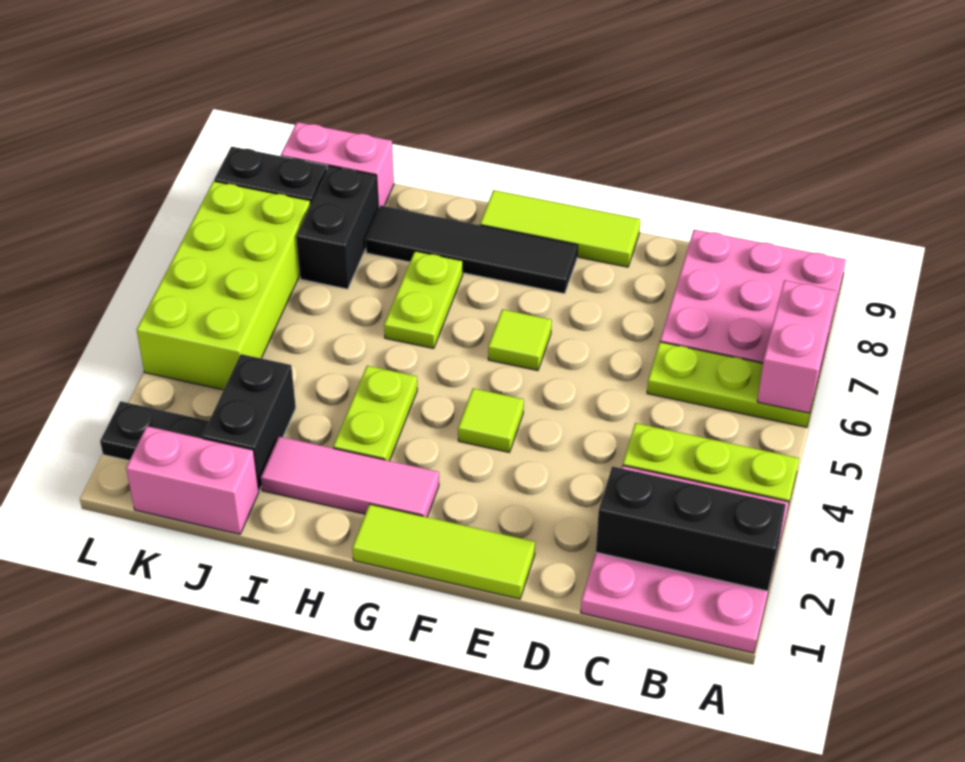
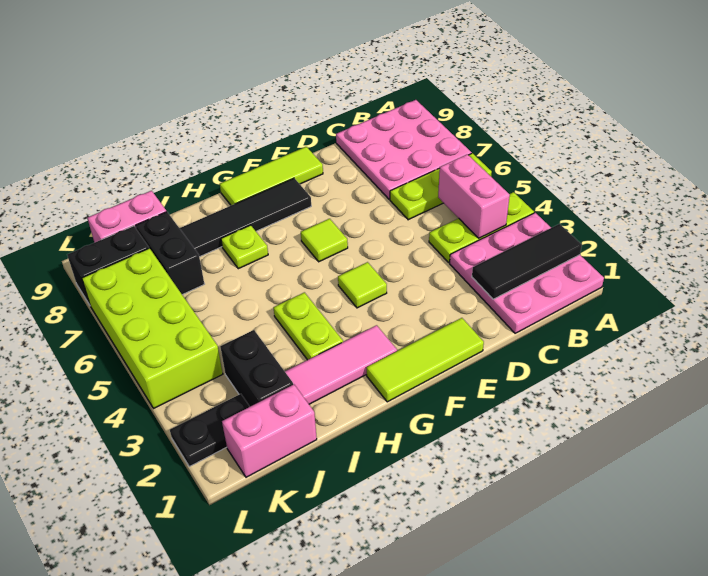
black 1x3 brick [596,466,786,591] -> black 1x3 tile [472,224,582,299]
pink 1x2 brick [757,280,836,413] -> pink 1x2 brick moved to [438,154,510,238]
lime 1x2 plate [384,251,463,348] -> lime 1x1 plate [221,225,268,269]

